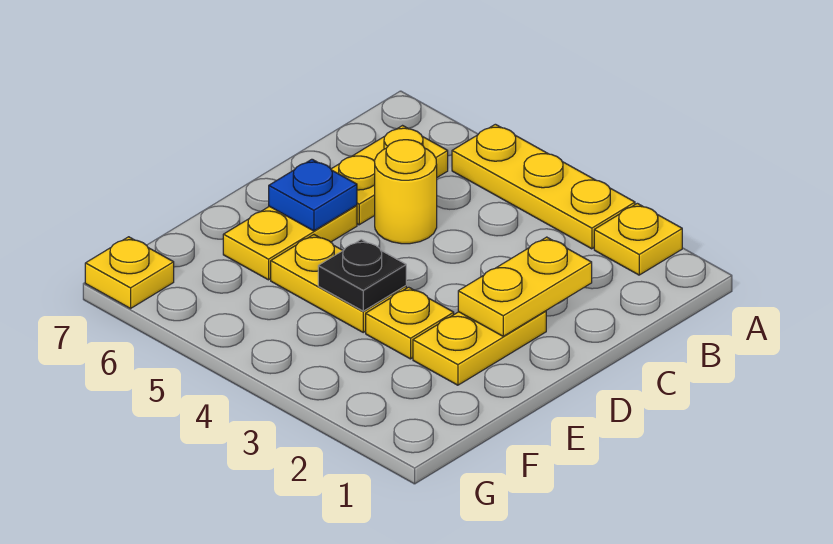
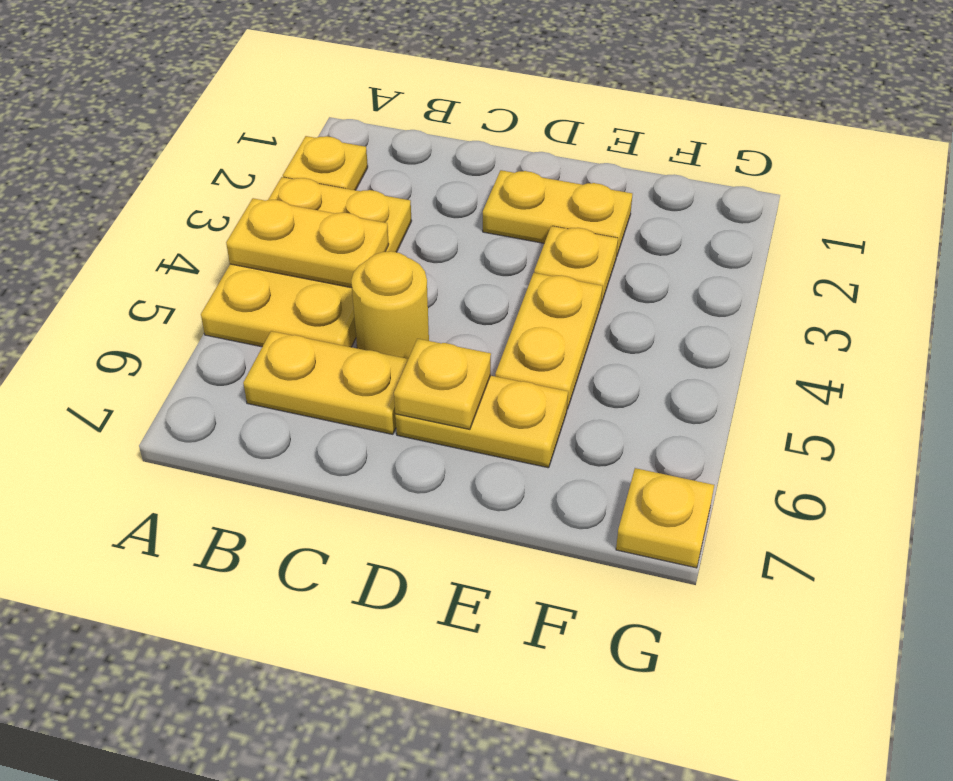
yellow 1x3 plate [452,124,635,249] -> yellow 2x3 plate [201,177,412,347]
yellow 1x2 plate [458,237,592,336] -> yellow 1x2 plate moved to [226,198,389,288]
blue 1x1 plate [269,159,357,231] -> yellow 1x1 plate [394,339,491,429]
black 1x1 plate [318,239,406,311] -> none

